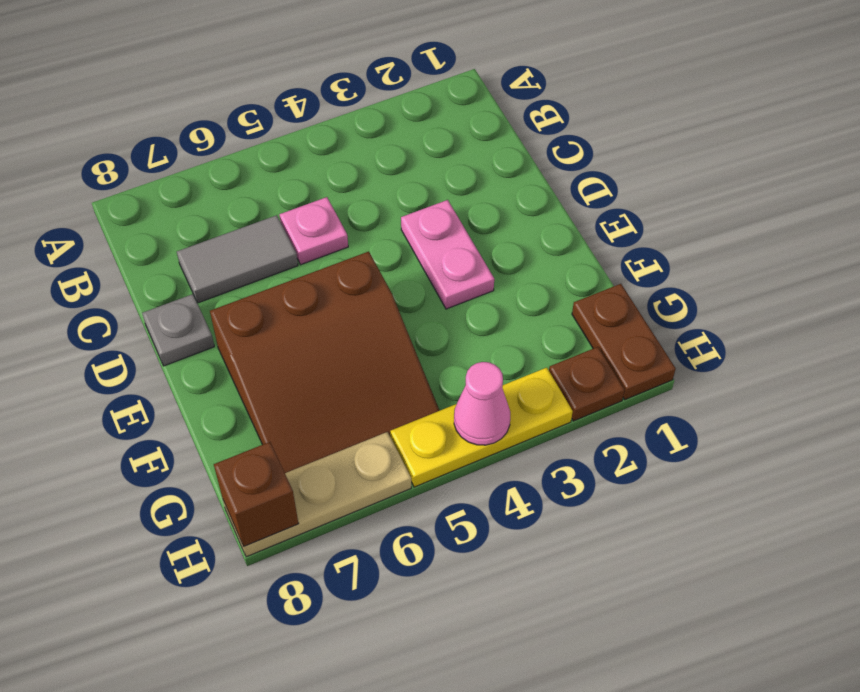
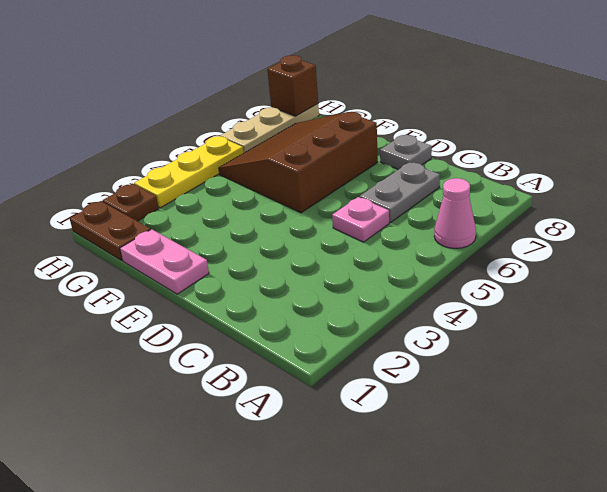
grey 1x2 tile [177,215,298,303] -> grey 1x2 plate [360,162,440,223]
pink 1x2 plate [401,200,494,309] -> pink 1x2 plate moved to [120,229,209,294]
pink 1x1 cone [454,362,510,445] -> pink 1x1 cone moved to [434,178,476,248]

